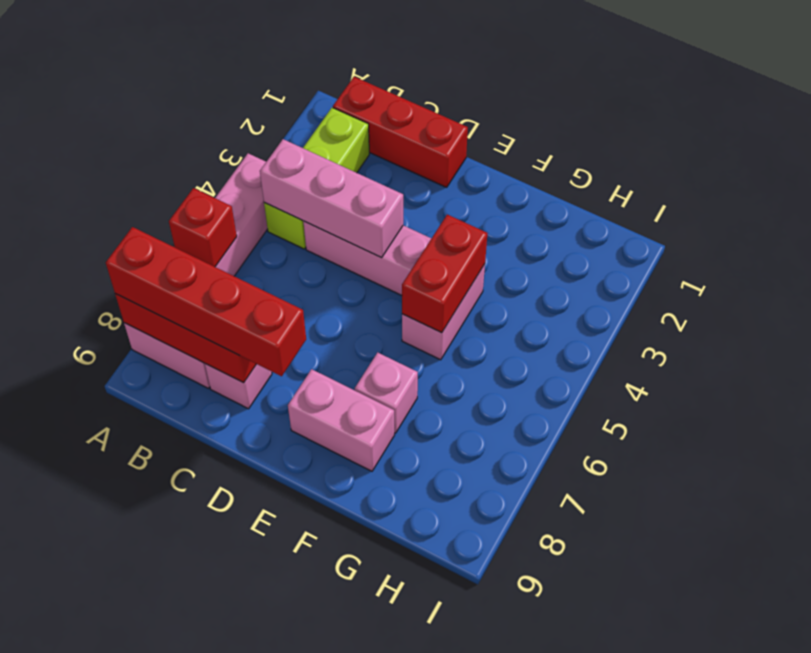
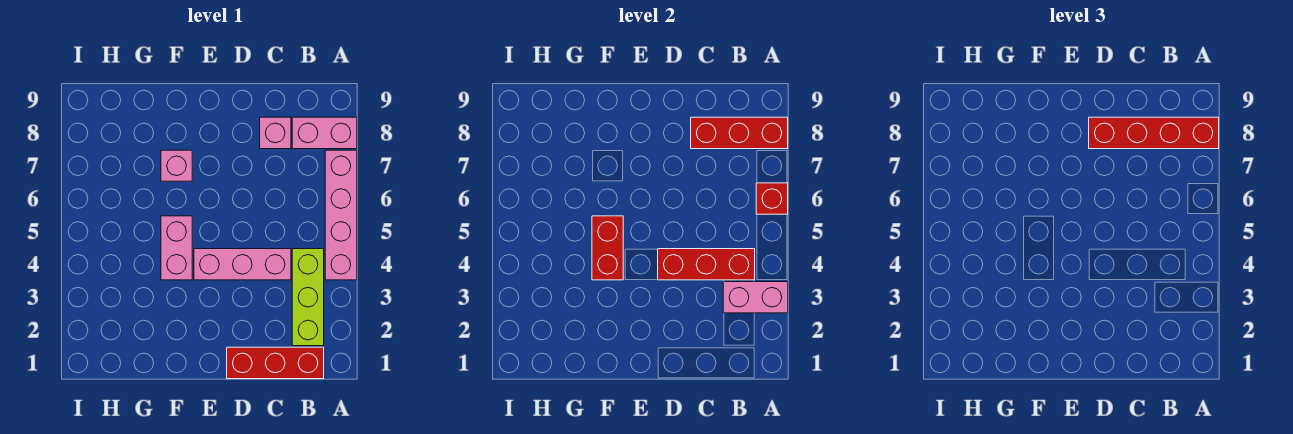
pink 1x3 brick [260,139,403,258] -> red 1x3 brick [658,249,755,280]
pink 1x2 brick [288,369,394,471] -> pink 1x2 brick moved to [723,282,788,313]

